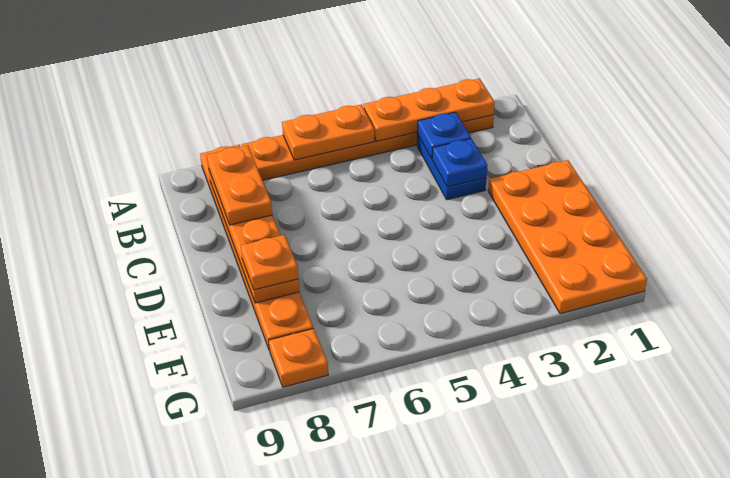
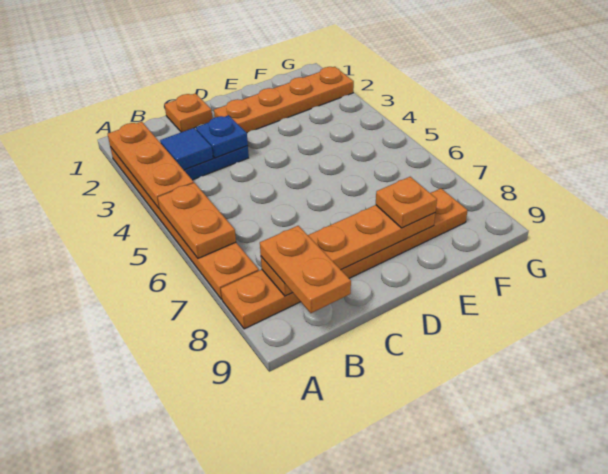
blue 1x1 plate [417,112,471,159] -> blue 1x1 tile [160,128,213,170]
orange 1x2 plate [207,145,272,225] -> orange 1x2 plate turned to [260,226,351,313]
orange 2x4 plate [488,160,647,314] -> orange 1x4 plate [214,67,354,133]
orange 1x1 plate [269,328,328,387] -> orange 1x1 plate moved to [165,93,212,132]

